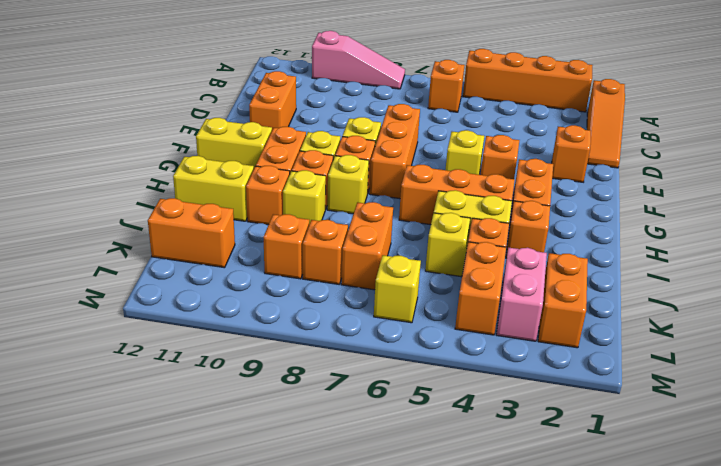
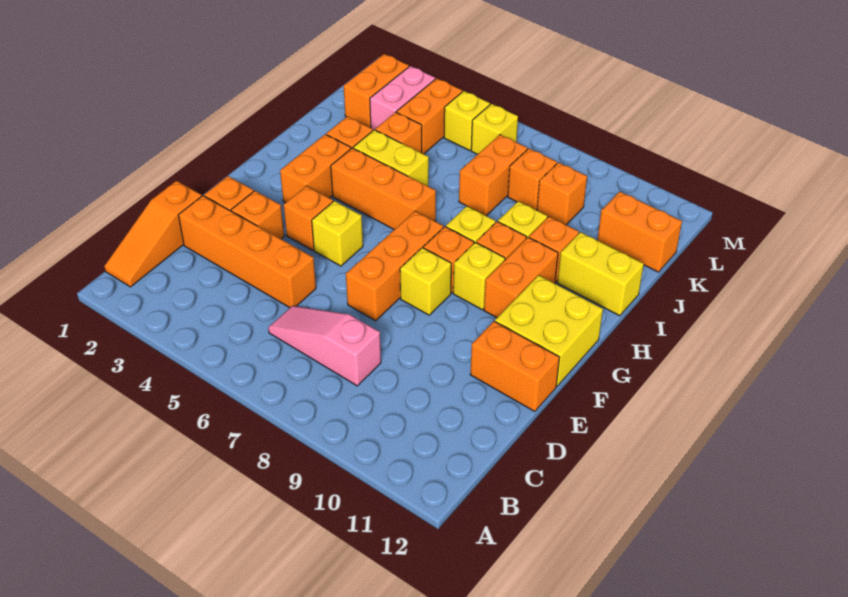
orange 1x4 brick [463,49,592,112] -> orange 1x4 brick moved to [179,196,316,308]
pink 1x3 slope [312,31,405,89] -> pink 1x3 slope moved to [268,306,381,386]
orange 1x3 slope [587,79,625,168] -> orange 1x3 slope turned to [104,181,202,287]
orange 1x1 brick [428,60,464,112] -> orange 1x1 brick moved to [231,191,284,239]
orange 1x2 brick [249,71,296,130] -> orange 1x2 brick turned to [470,321,559,412]
yellow 1x2 brick [196,118,272,168] -> yellow 2x2 brick [495,275,603,386]
yellow 1x1 brick [425,213,470,277] -> yellow 1x1 brick moved to [444,91,490,151]

